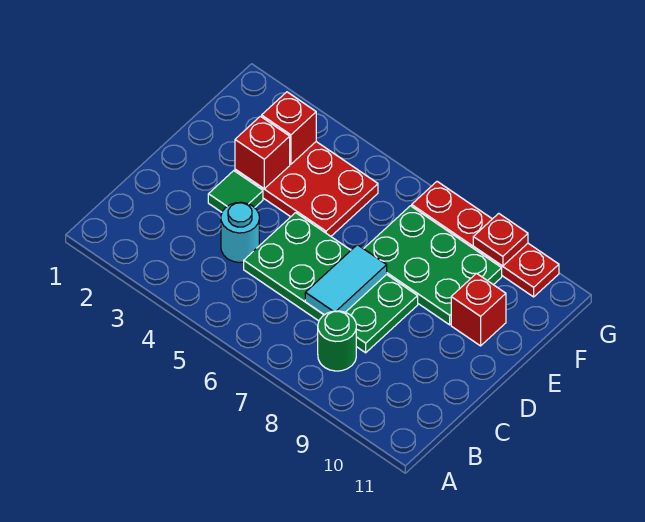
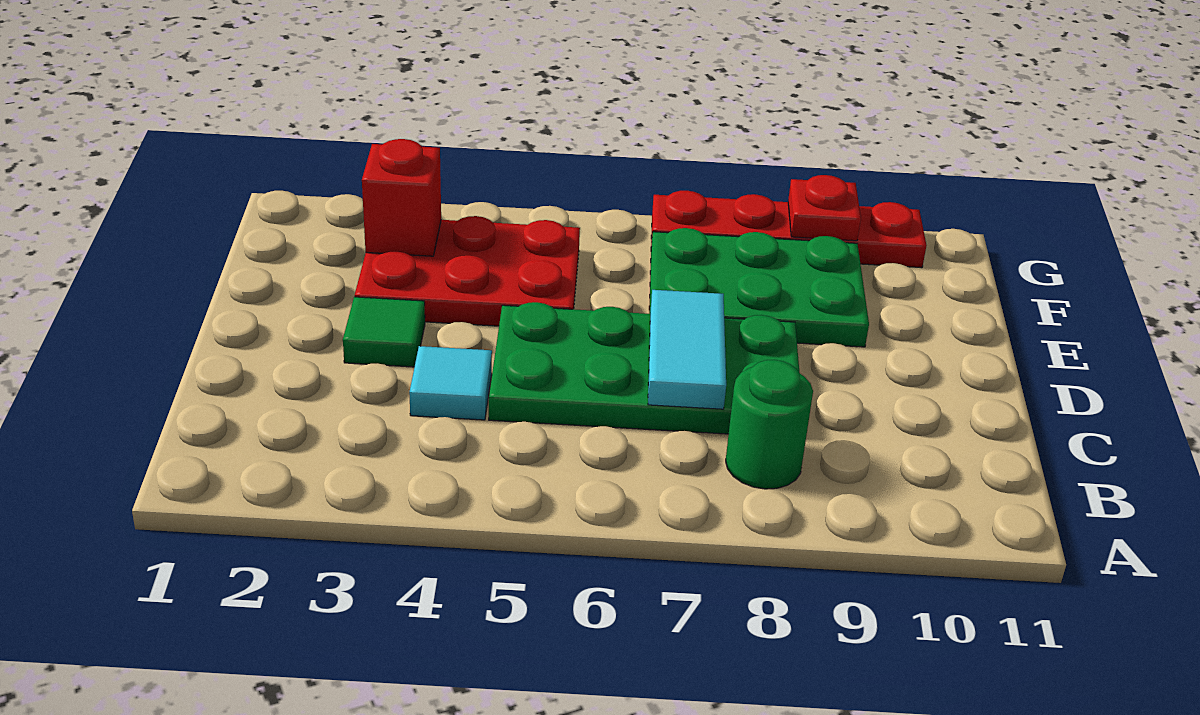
cyan 1x1 round brick [221,202,259,263] -> cyan 1x1 tile [409,346,492,420]
red 1x1 brick [235,116,290,189] -> none
red 1x1 brick [451,273,506,346] -> none

